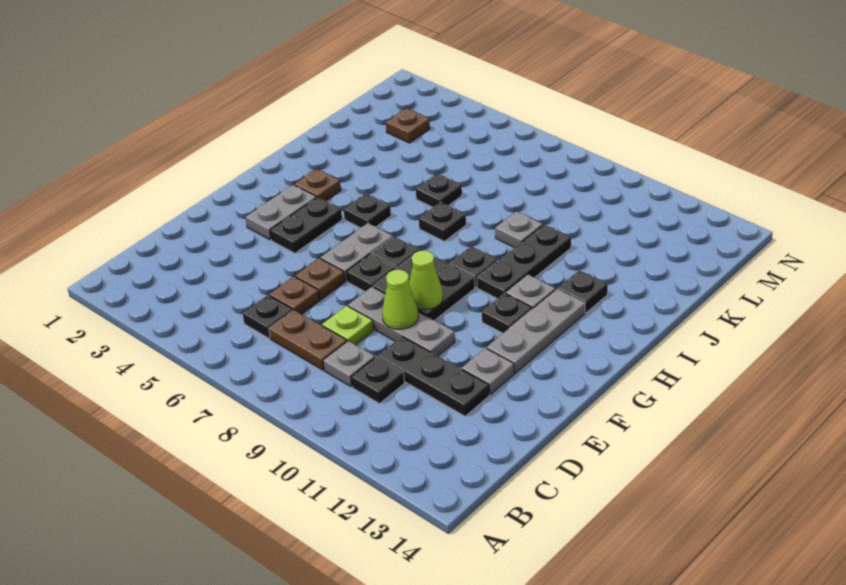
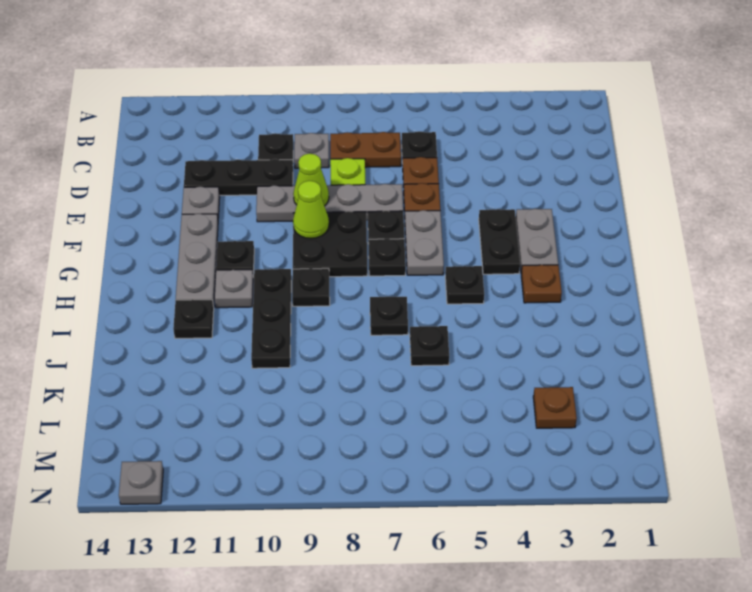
grey 1x3 plate [348,287,455,356] -> grey 1x4 plate [256,184,403,222]
grey 1x1 plate [495,211,543,248] -> grey 1x1 plate moved to [119,461,163,504]

